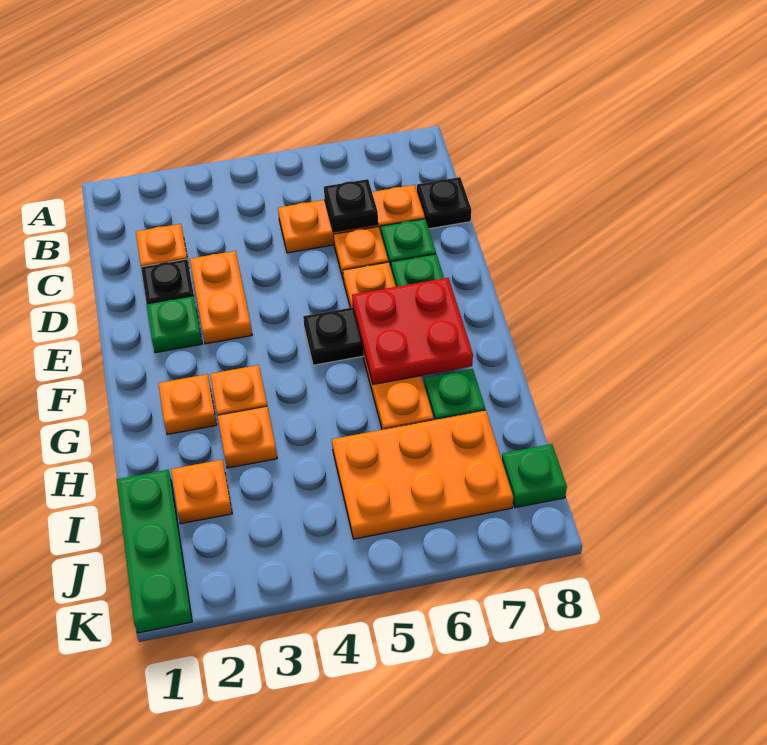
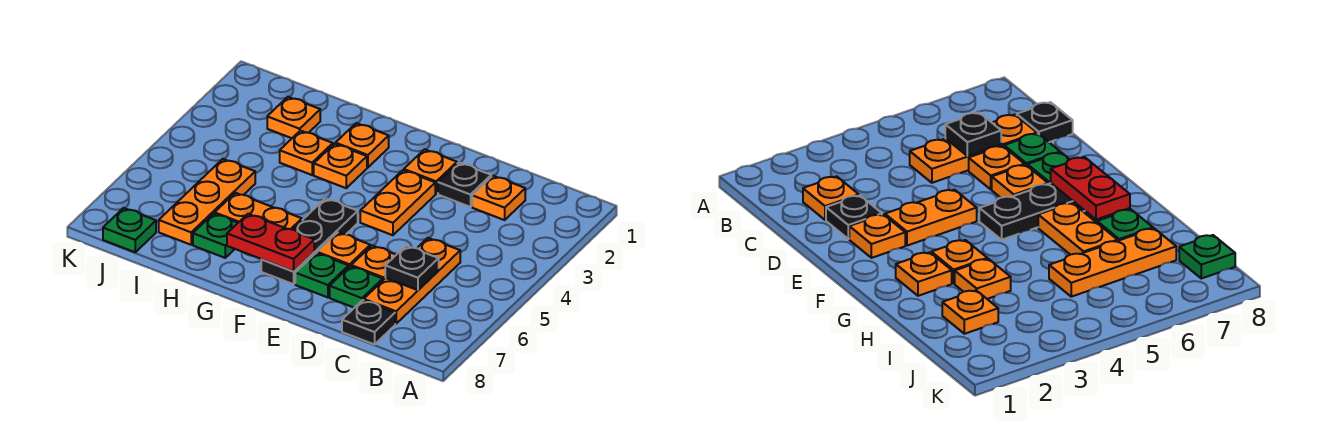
orange 1x2 plate [190,251,252,344] -> orange 1x2 plate turned to [360,170,435,235]
green 1x1 plate [147,296,202,353] -> orange 1x1 plate [404,149,457,194]
red 2x2 plate [352,278,473,384] -> red 1x2 plate [227,214,314,271]
green 1x3 plate [117,470,192,633] -> none
orange 2x3 plate [332,410,513,539] -> orange 1x3 plate [159,159,255,245]

